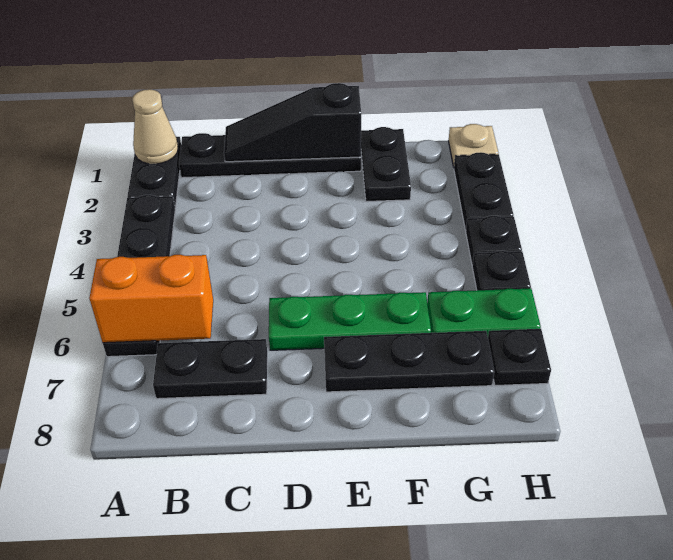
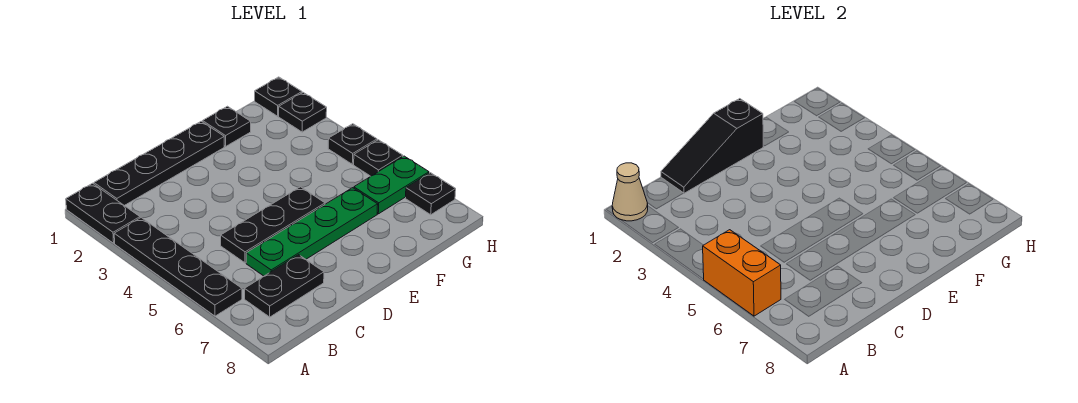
orange 1x2 brick [89,255,213,343] -> orange 1x2 brick turned to [703,230,781,316]
green 1x3 plate [269,292,431,350] -> green 1x4 plate [246,188,378,276]
black 1x3 plate [324,331,494,392] -> black 1x3 plate moved to [221,187,325,263]
black 1x2 plate [361,127,411,202] -> black 1x1 plate [203,106,251,146]
tan 1x1 plate [449,124,498,167] -> black 1x1 plate [255,77,302,116]
black 1x2 plate [454,152,514,230] -> black 1x1 plate [279,93,327,132]

